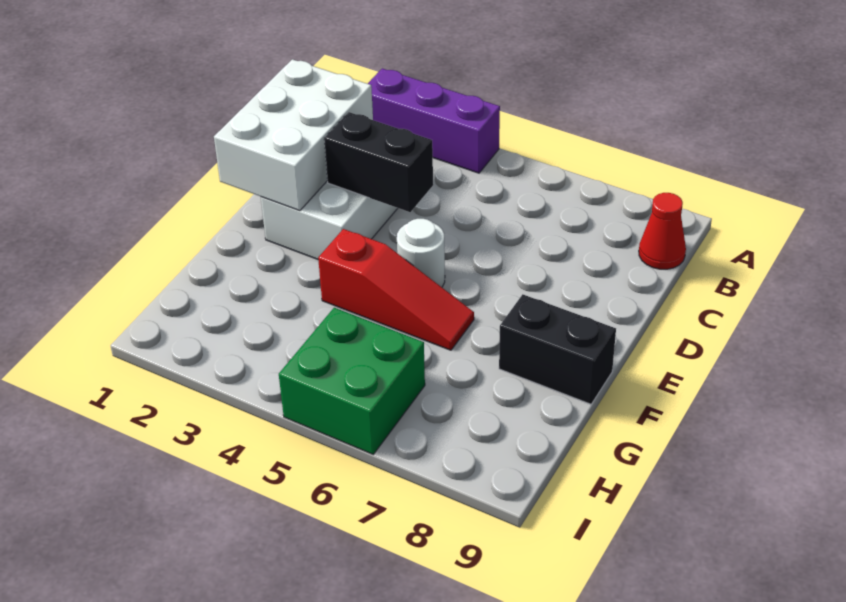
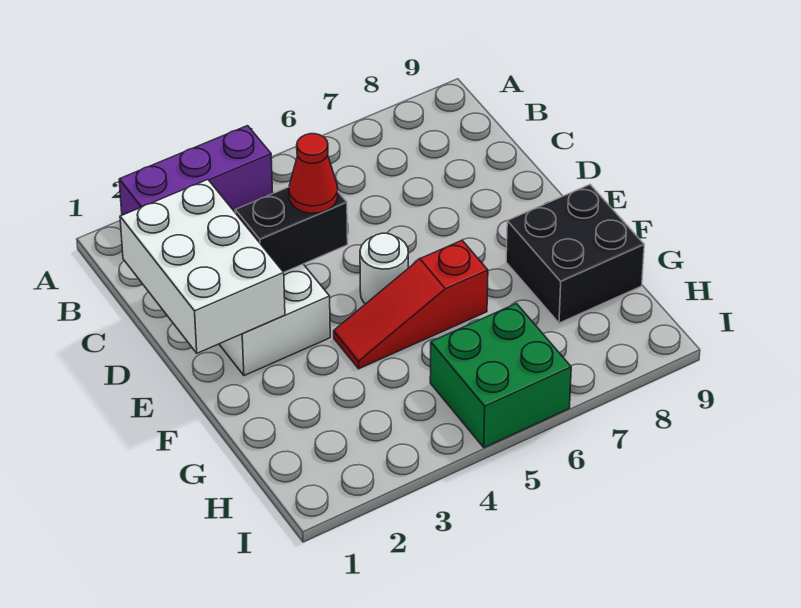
red 1x1 cone [639,193,686,269] -> red 1x1 cone moved to [289,134,338,213]
red 1x3 slope [318,229,474,350] -> red 1x3 slope turned to [334,240,488,369]
black 1x2 brick [499,294,616,404] -> black 2x2 brick [506,185,644,323]

